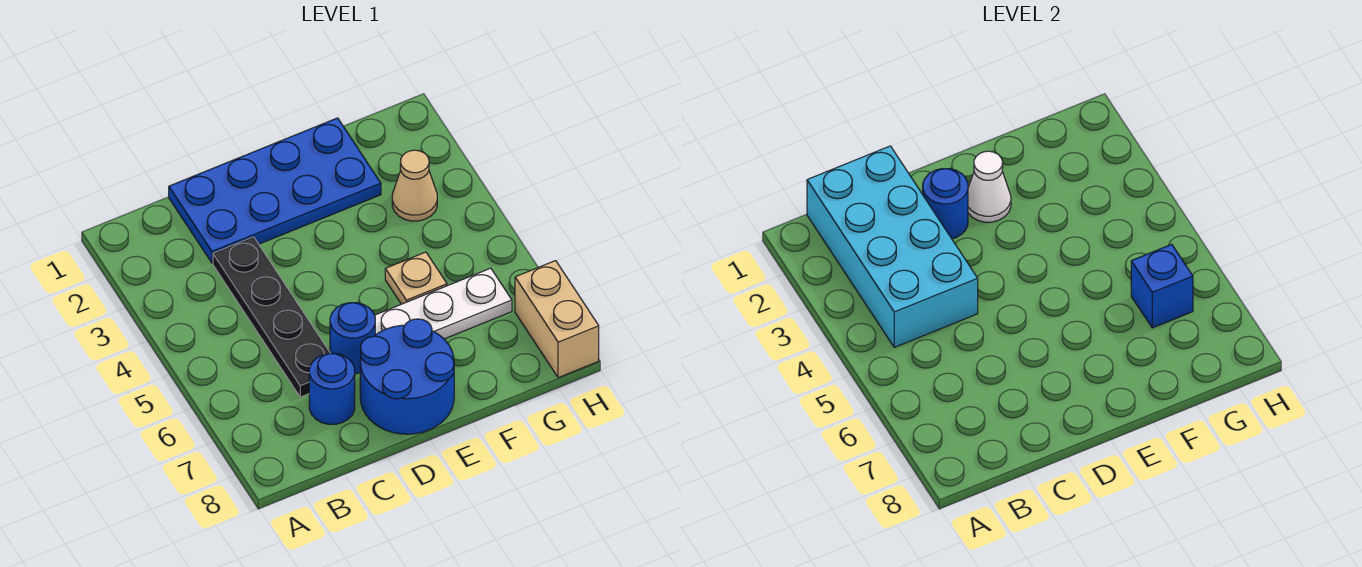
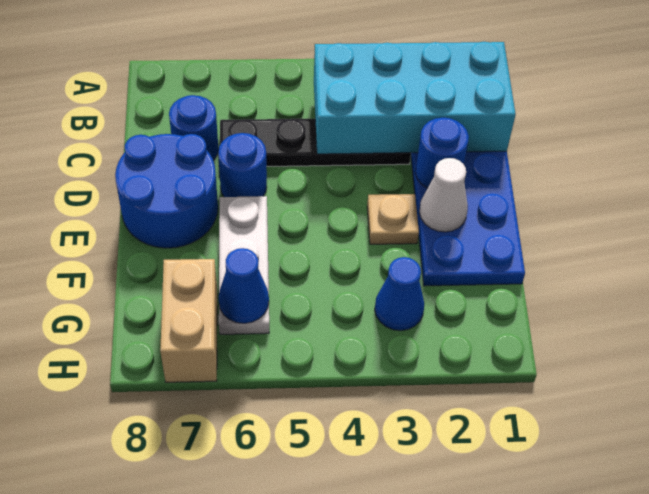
tan 1x1 plate [385,252,447,304] -> tan 1x1 plate moved to [367,194,419,244]
tan 1x1 cone [392,150,437,221] -> blue 1x1 cone [375,257,424,331]
blue 1x1 brick [1131,244,1193,328] -> blue 1x1 cone [218,248,269,323]
tan 1x2 brick [515,261,599,378] -> tan 1x2 brick turned to [160,259,217,382]

